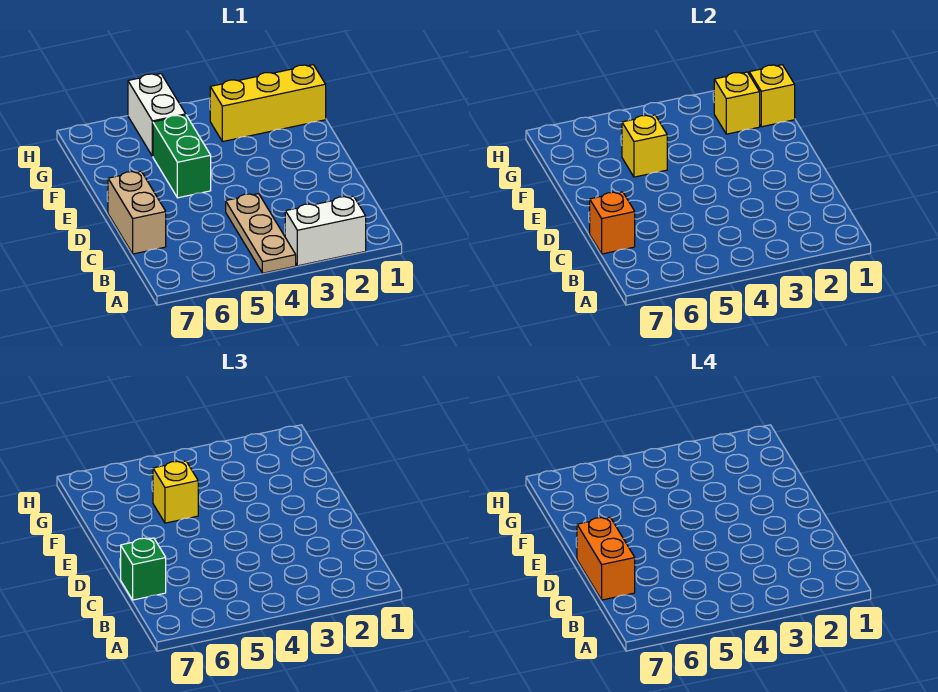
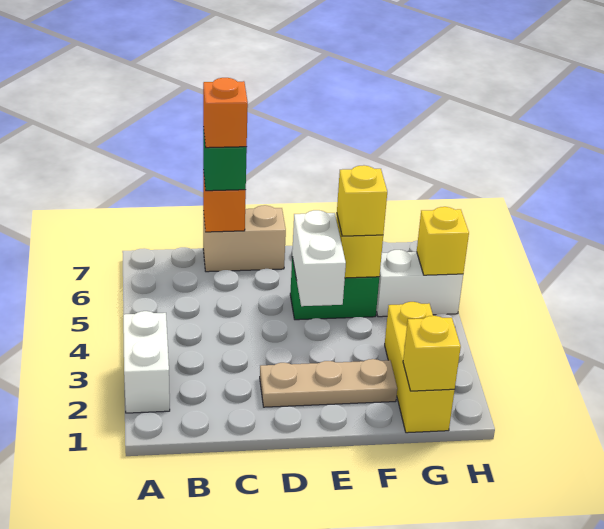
tan 1x3 plate [226,194,296,273] -> tan 1x3 plate moved to [260,359,397,407]
orange 1x2 brick [577,517,635,600] -> orange 1x1 brick [203,78,248,148]
none -> white 1x2 brick [292,210,346,306]
yellow 1x1 brick [714,72,760,134] -> yellow 1x1 brick moved to [417,207,469,275]

